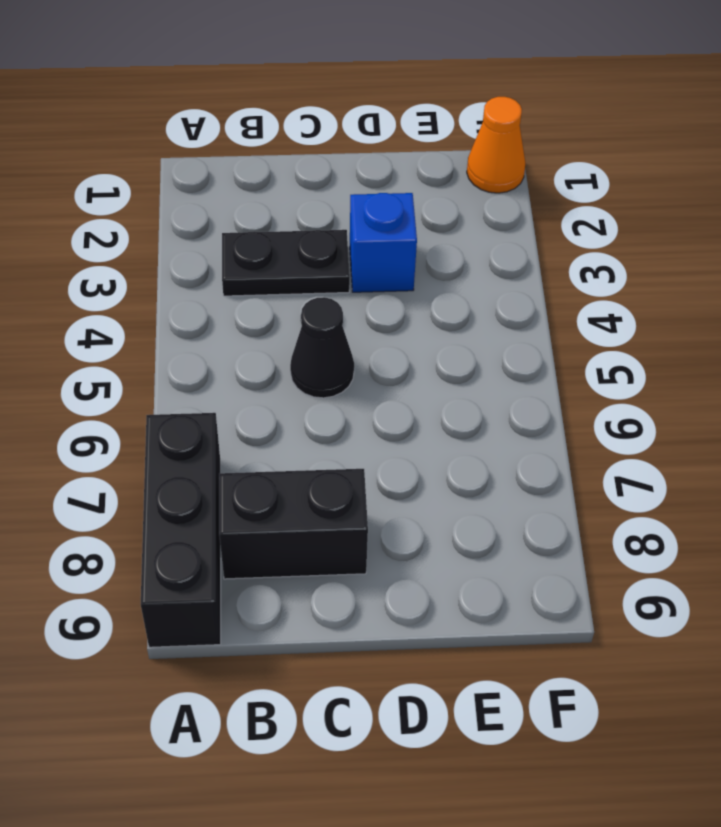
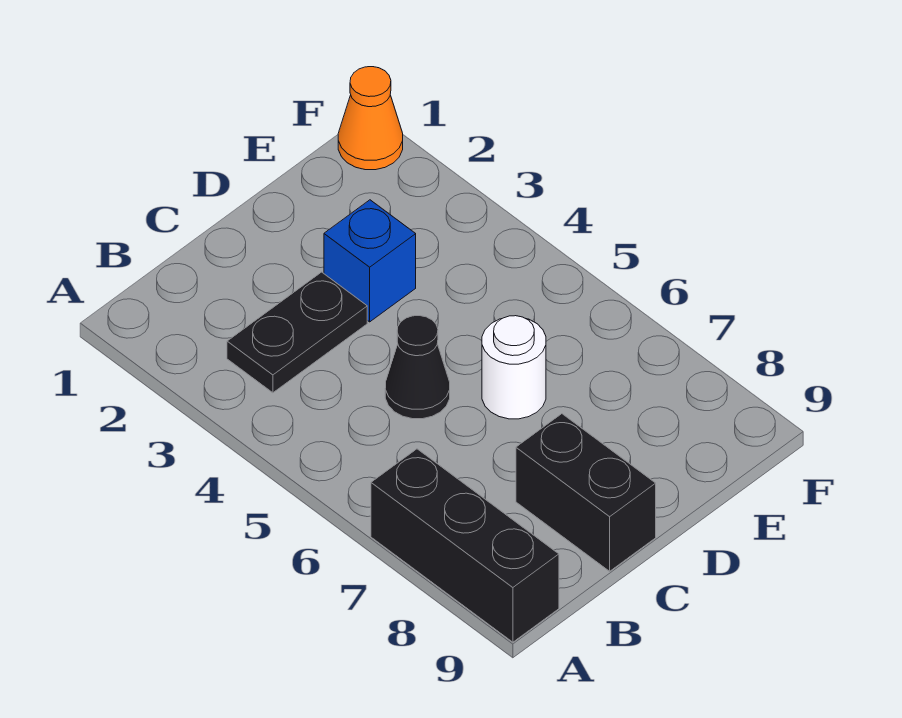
black 1x2 brick [219,469,368,579] -> black 1x2 brick turned to [516,414,656,571]
none -> white 1x1 round brick [482,316,546,419]

